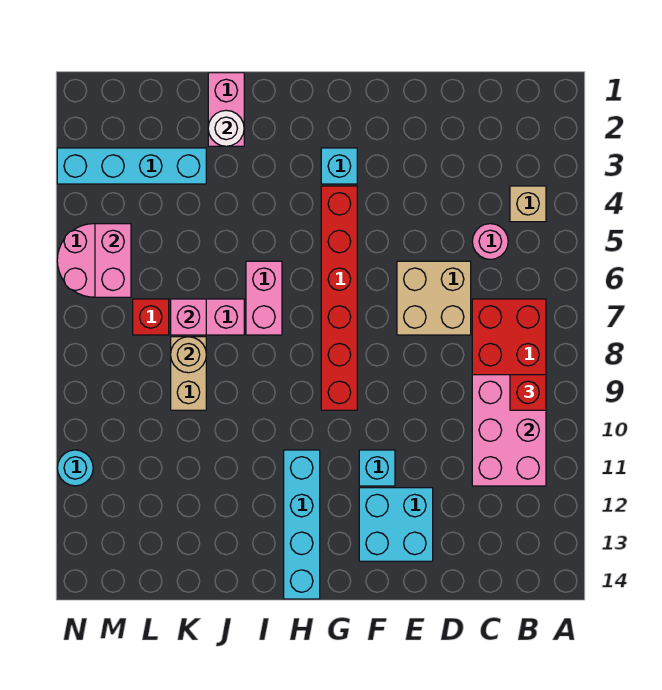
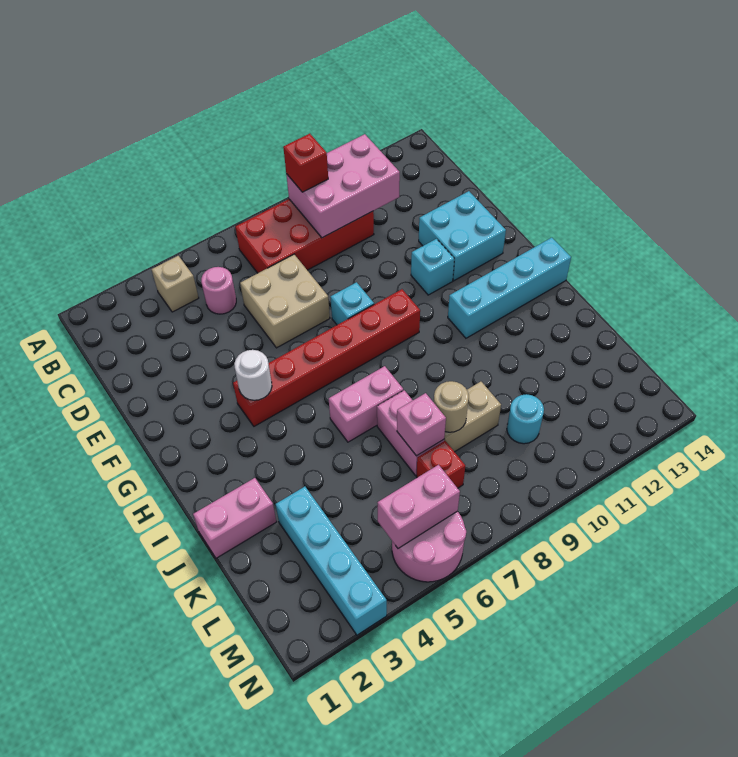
cyan 1x1 brick [321,148,357,184] -> cyan 1x1 brick moved to [330,282,374,325]
white 1x1 round brick [208,110,244,146] -> white 1x1 round brick moved to [234,350,272,400]
cyan 1x1 round brick [57,450,93,486] -> cyan 1x1 round brick moved to [507,394,544,444]

